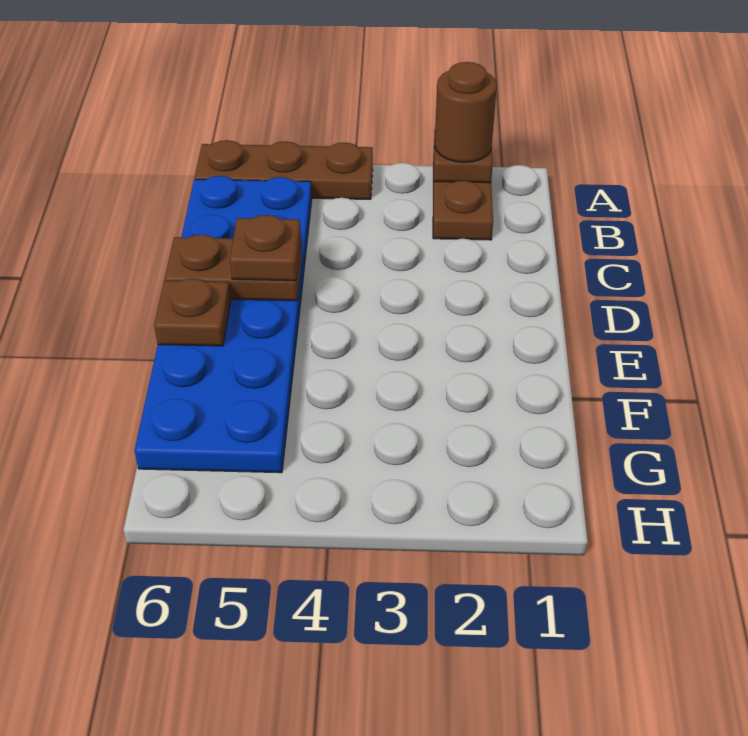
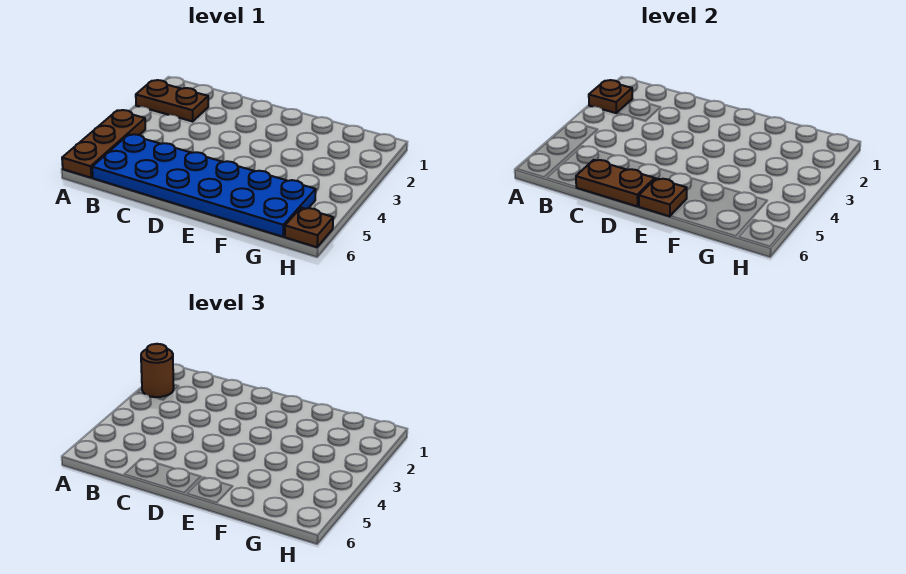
brown 1x2 plate [165,235,302,301] -> brown 1x2 plate turned to [576,160,655,206]
brown 1x1 plate [230,215,301,281] -> brown 1x1 plate moved to [285,208,333,247]

